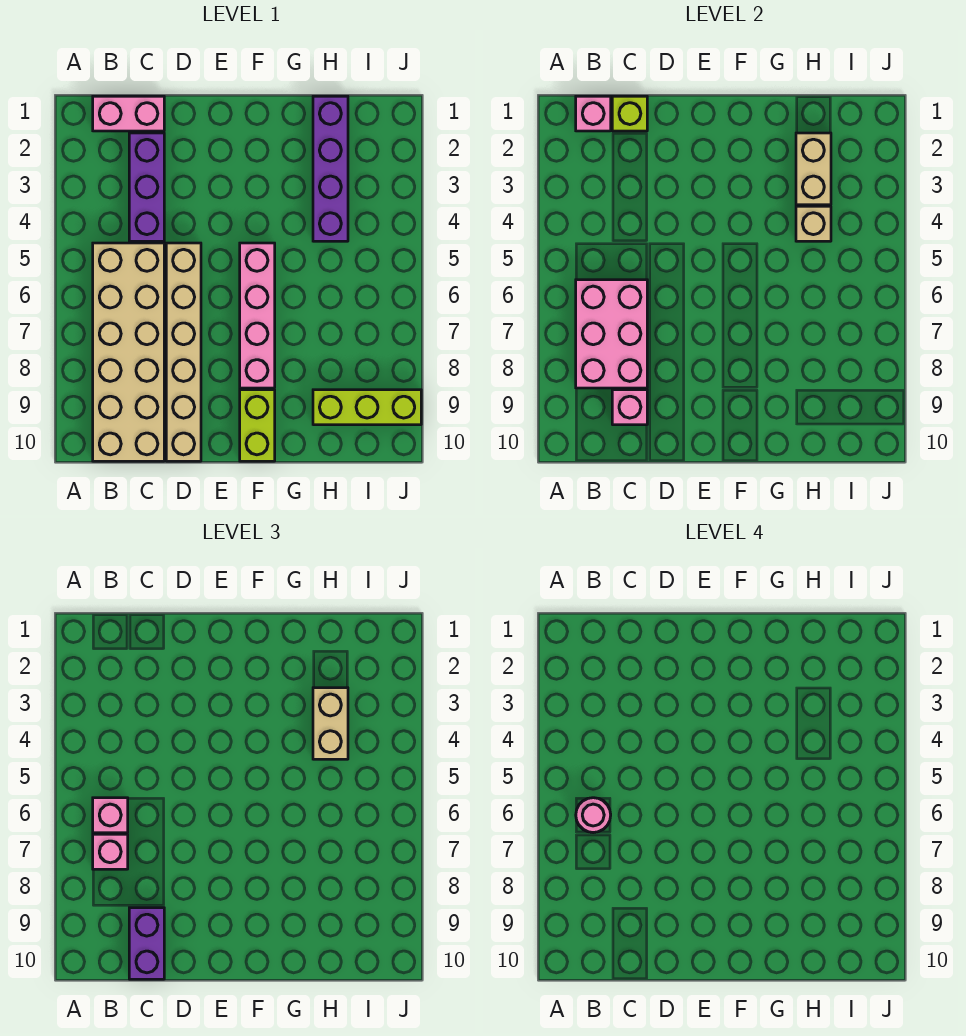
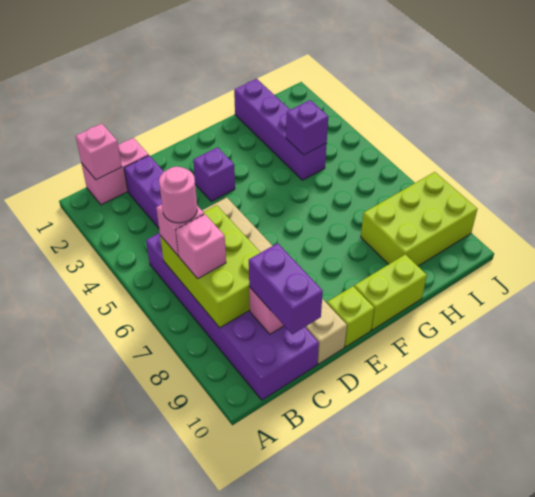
tan 2x6 brick [93,243,164,461] -> purple 2x6 brick [146,233,319,400]
pink 2x3 brick [576,280,647,388] -> lime 2x3 brick [160,205,261,328]
lime 1x1 brick [612,96,647,131] -> lime 1x1 brick moved to [327,286,374,347]
none -> purple 1x1 brick [193,147,235,201]
pink 1x4 brick [240,243,275,388] -> none
lime 1x2 brick [240,390,275,461] -> lime 1x2 brick turned to [354,254,427,330]
tan 1x2 brick [796,133,831,205] -> none
tan 1x2 brick [313,688,348,759] -> none
tan 1x1 brick [796,206,831,241] -> purple 1x1 brick [286,100,328,155]
lime 1x3 brick [313,390,421,425] -> lime 2x3 brick [361,172,477,266]

